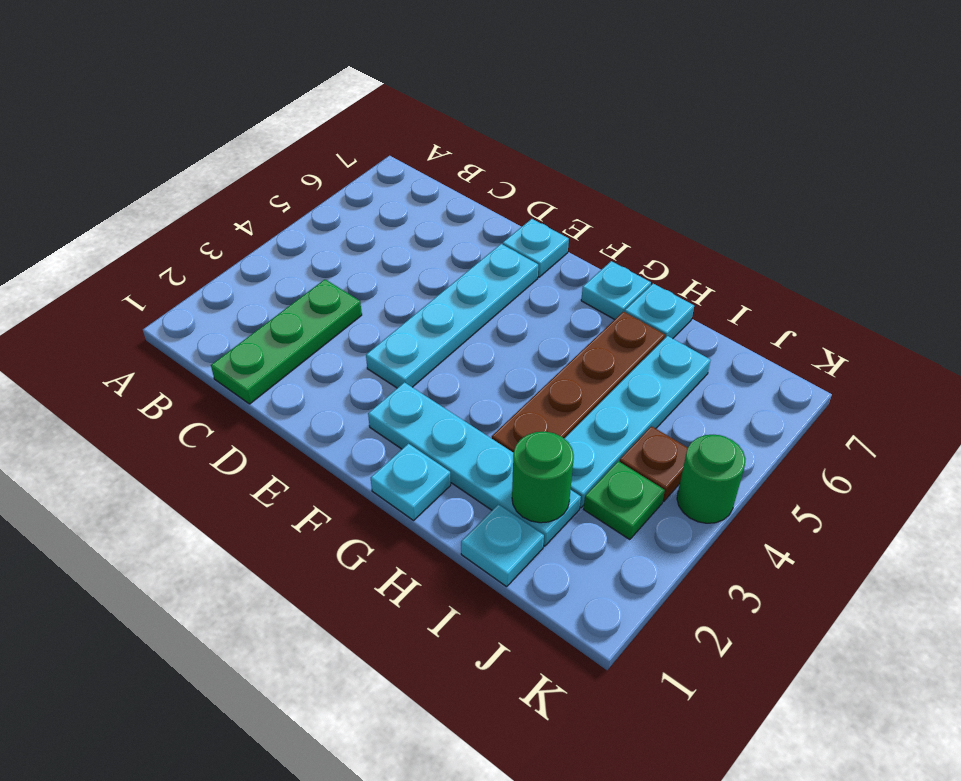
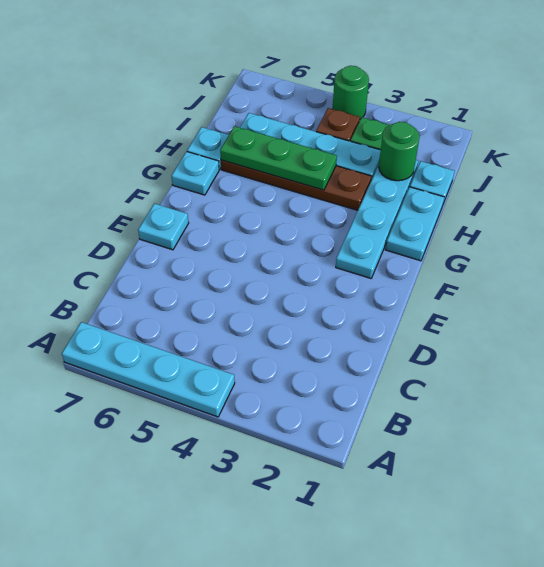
green 1x3 plate [211,279,362,404] -> green 1x3 plate moved to [220,126,337,190]
cyan 1x4 plate [366,244,538,388] -> cyan 1x4 plate moved to [62,322,235,417]
cyan 1x1 plate [371,444,451,520] -> cyan 1x2 plate [386,187,444,261]

